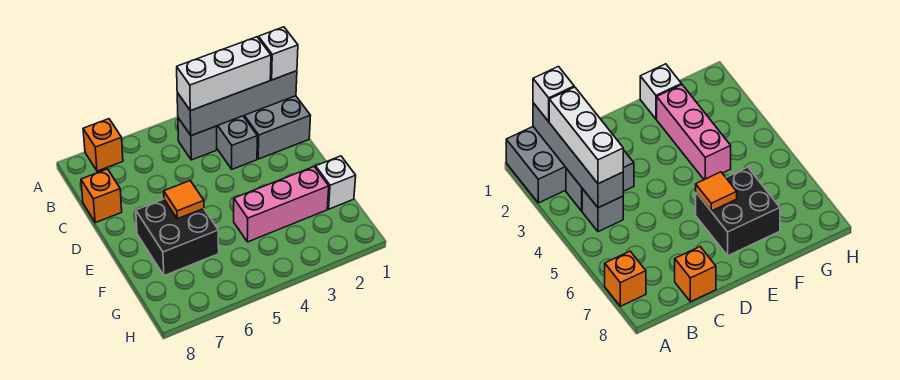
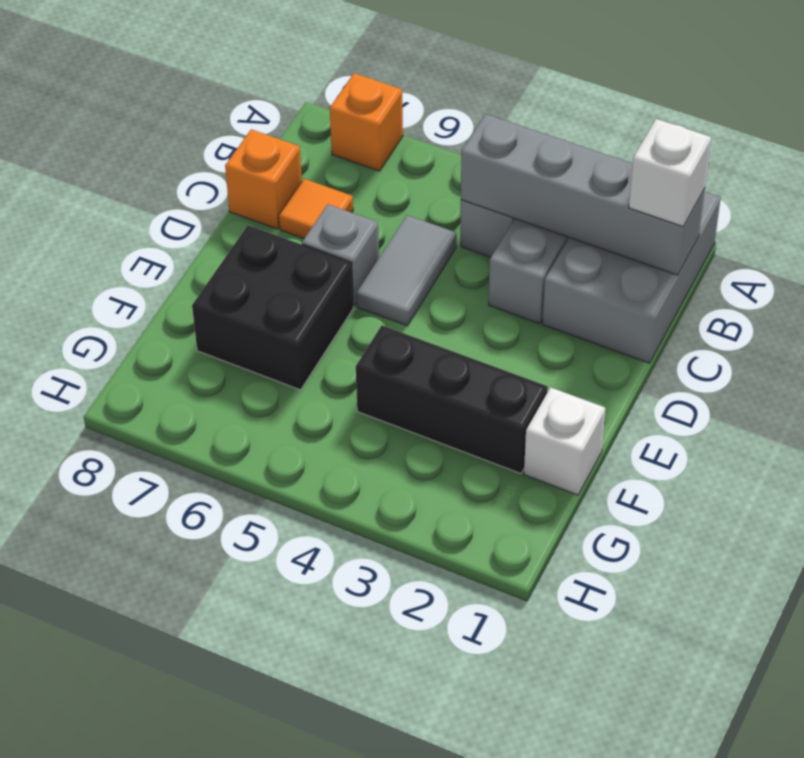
white 1x3 brick [177,37,271,111] -> none
none -> grey 1x2 tile [357,215,457,326]
none -> grey 1x1 brick [302,204,379,306]
orange 1x1 tile [164,181,204,219] -> orange 1x1 tile moved to [279,179,353,239]
pink 1x3 brick [234,167,329,242] -> black 1x3 brick [356,325,548,473]

